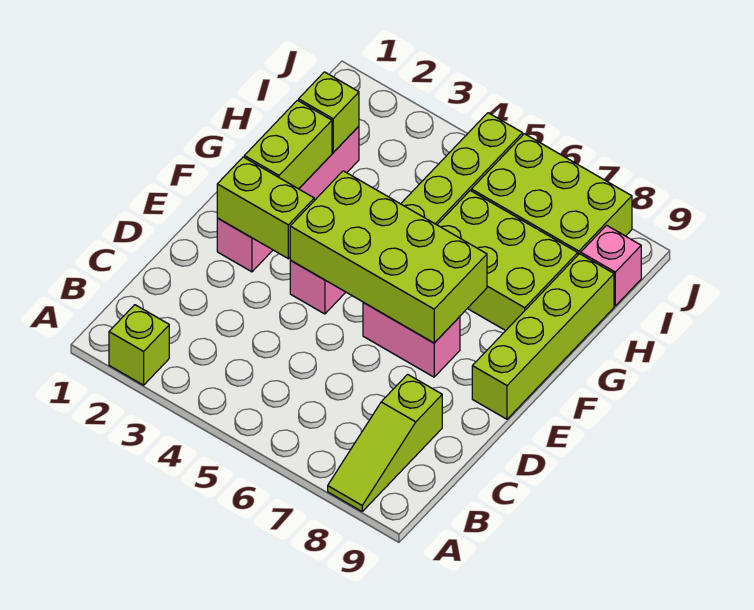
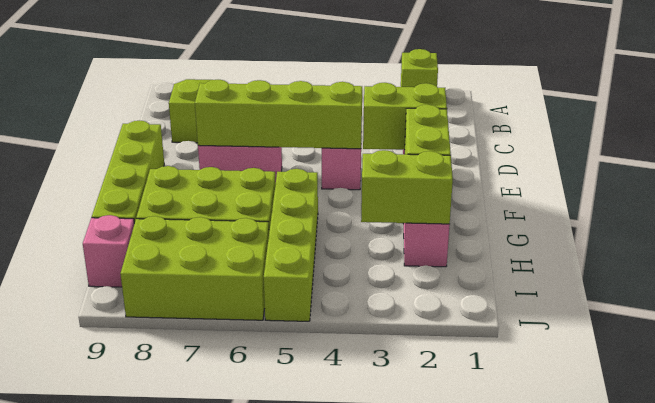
lime 2x4 brick [290,171,487,343] -> lime 1x4 brick [195,80,362,149]
lime 1x1 brick [299,72,359,152] -> lime 1x2 brick [361,150,453,224]

